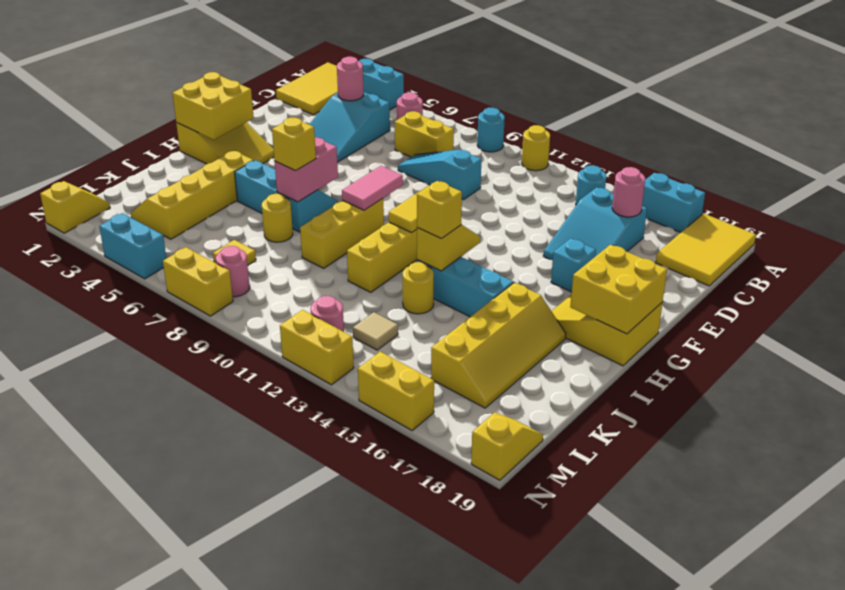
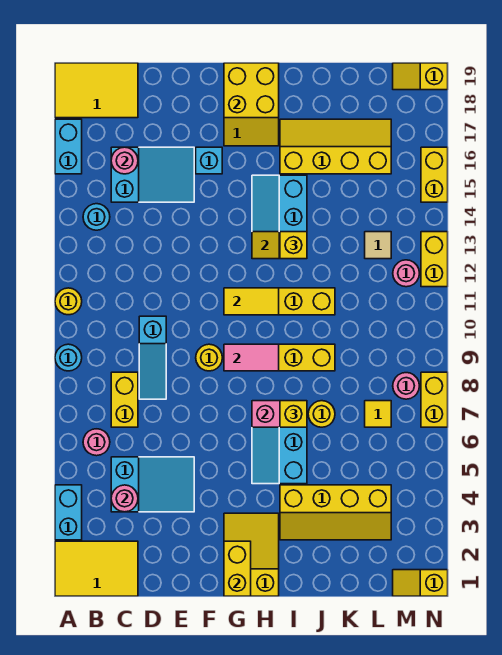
yellow 2x2 brick [172,72,254,140] -> yellow 1x2 brick [224,541,251,596]
yellow 1x1 round brick [402,262,434,314] -> yellow 1x1 round brick moved to [196,344,222,371]
cyan 1x2 brick [99,213,167,279] -> none

